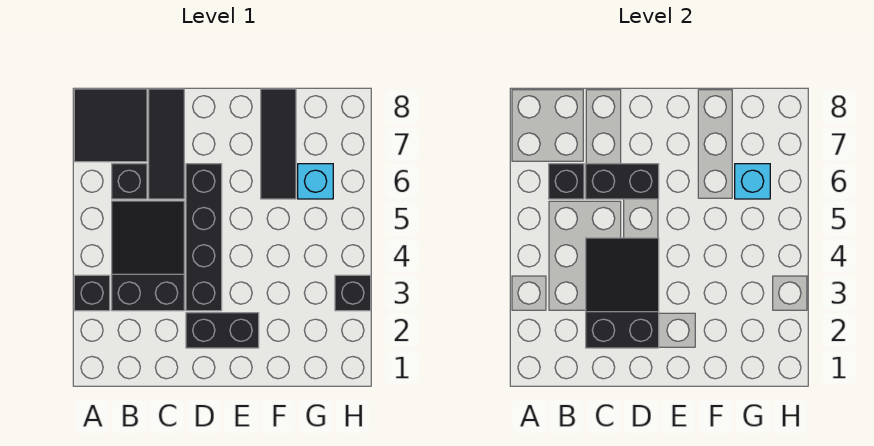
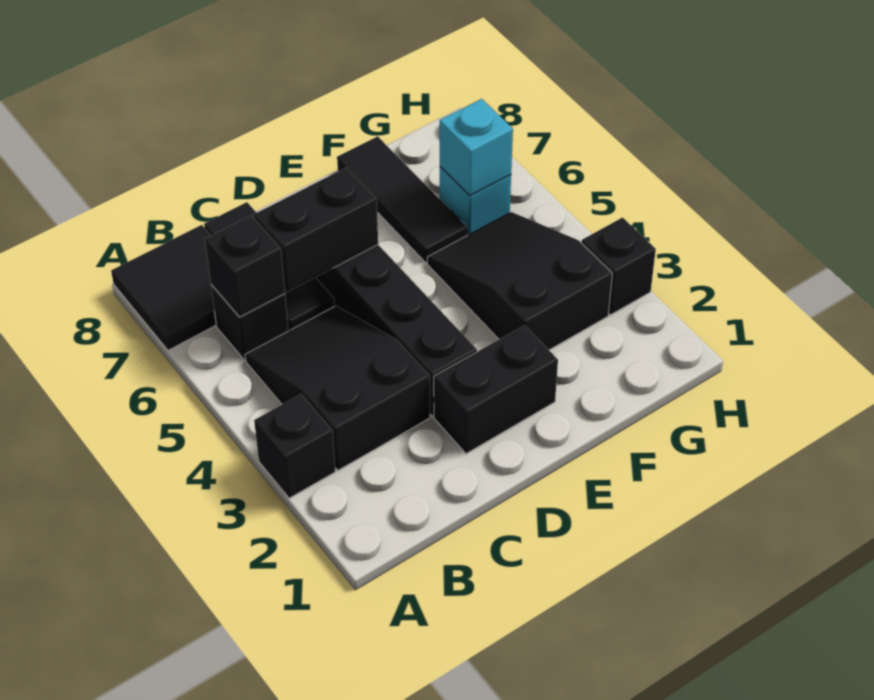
black 2x3 slope [586,238,659,348] -> black 2x3 slope moved to [427,212,612,350]

